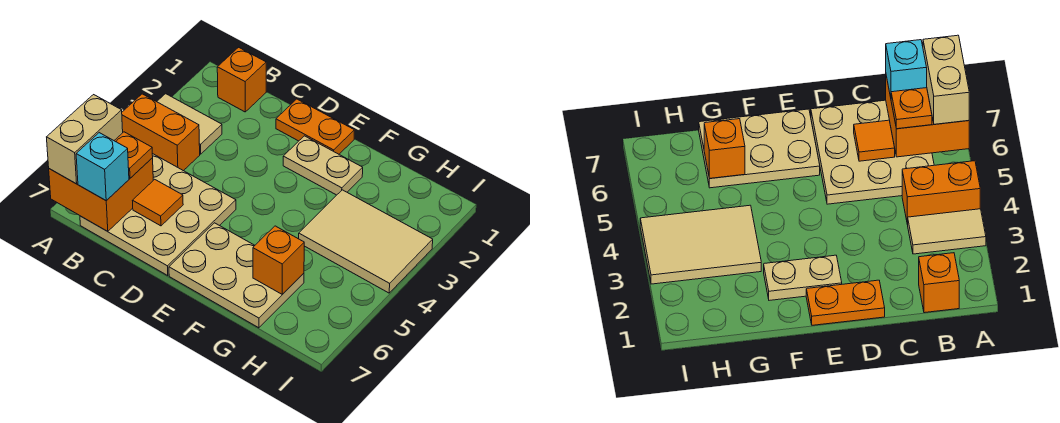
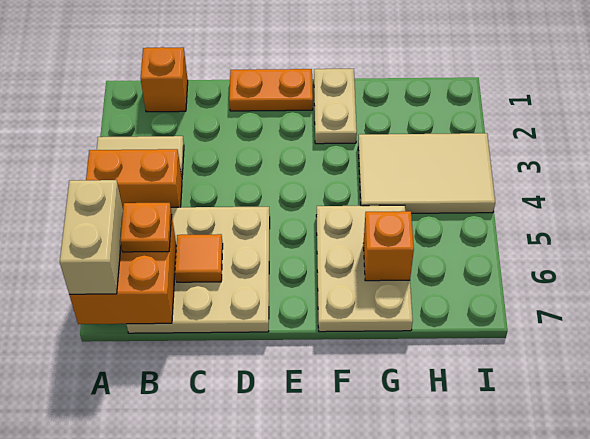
cyan 1x1 brick [76,133,129,201] -> none
tan 1x2 plate [283,136,363,195] -> tan 1x2 plate turned to [314,68,357,144]
tan 2x3 plate [169,223,304,328] -> tan 2x3 plate turned to [316,205,413,332]

